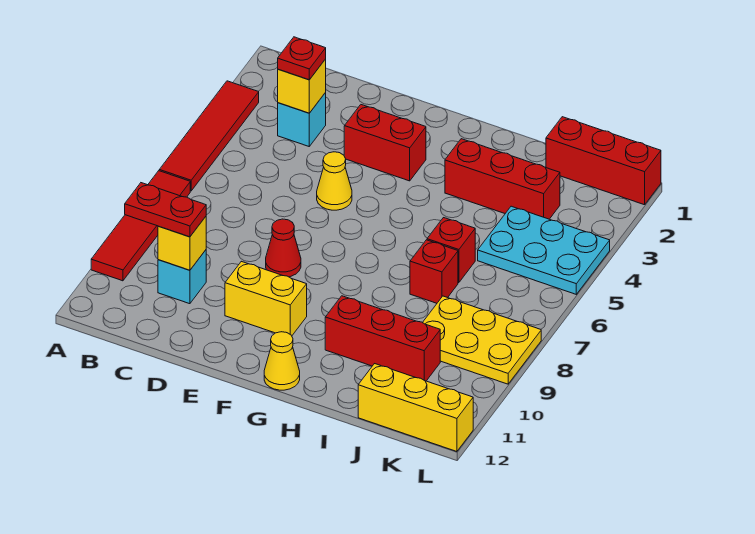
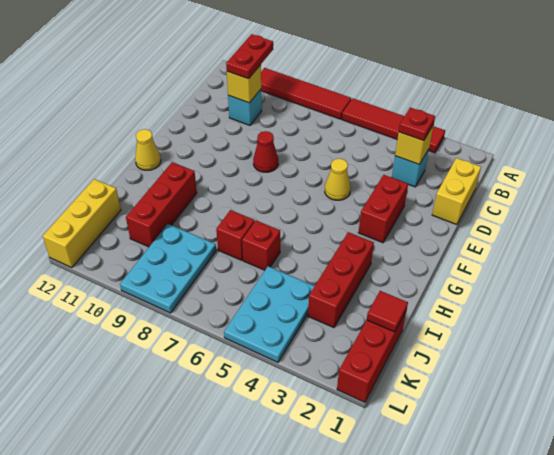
yellow 1x2 brick [225,261,307,336] -> yellow 1x2 brick moved to [432,158,481,225]
none -> red 1x1 tile [367,291,408,332]
yellow 2x3 plate [423,296,541,384] -> cyan 2x3 plate [120,224,216,313]

